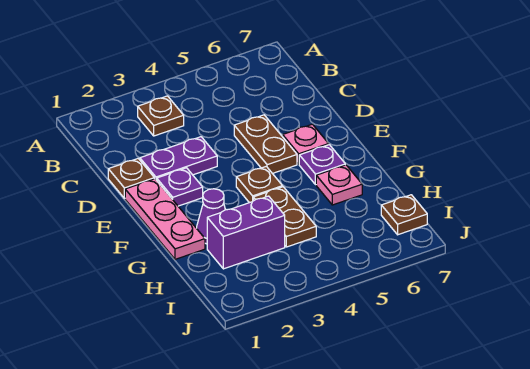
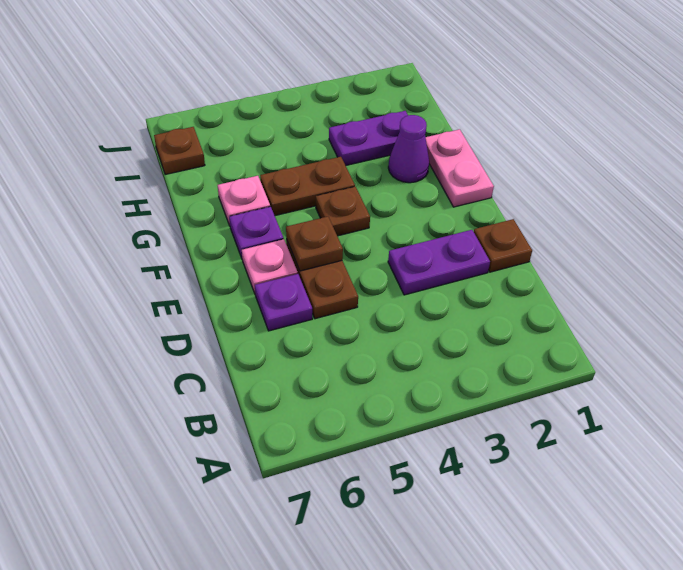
brown 1x1 plate [138,96,184,136] -> brown 1x1 plate moved to [286,217,343,271]
pink 1x3 plate [125,179,205,259] -> pink 1x2 plate [426,129,494,207]
purple 1x1 plate [157,168,203,206] -> purple 1x1 plate moved to [255,274,312,331]
brown 1x2 plate [253,187,316,247] -> brown 1x2 plate turned to [260,157,355,216]
purple 1x2 brick [207,196,285,269] -> purple 1x2 plate [329,111,408,166]

